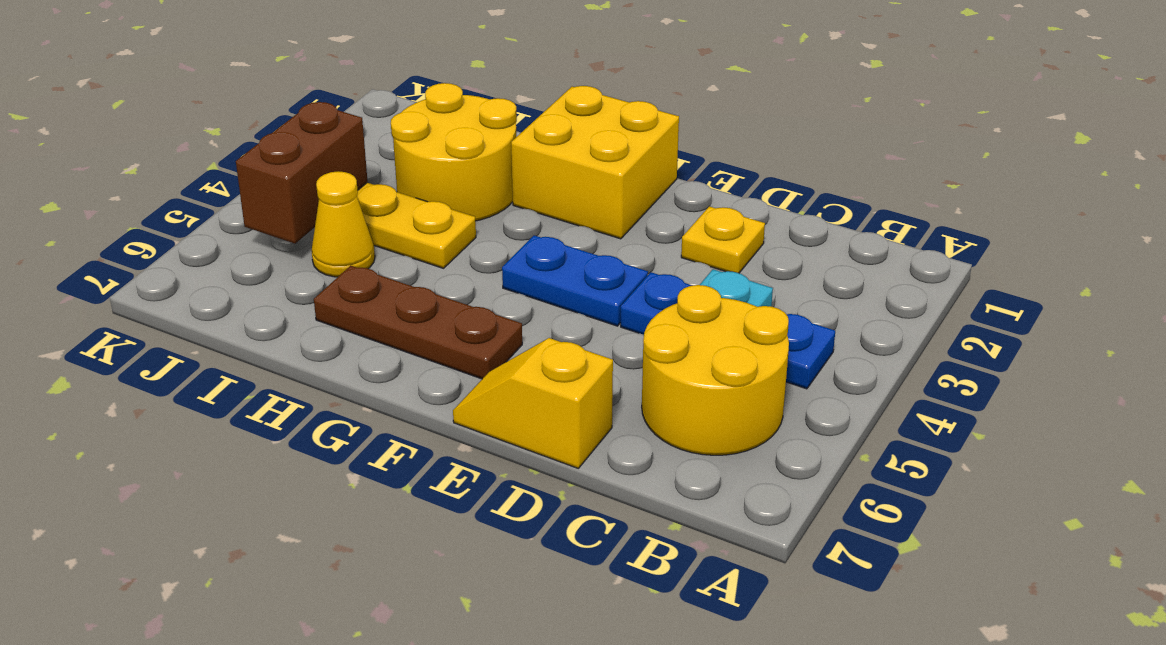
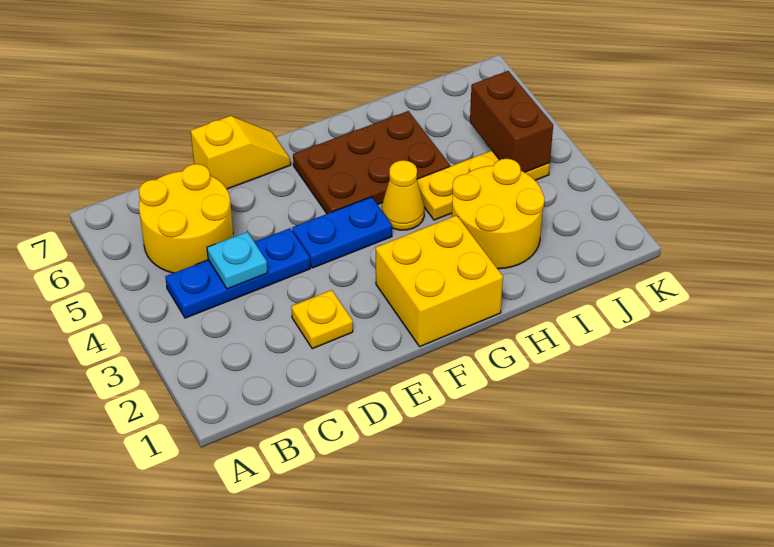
brown 1x3 plate [314,266,522,379] -> brown 2x3 plate [293,111,450,214]
yellow 1x1 cone [311,171,375,277] -> yellow 1x1 cone moved to [382,160,424,230]

